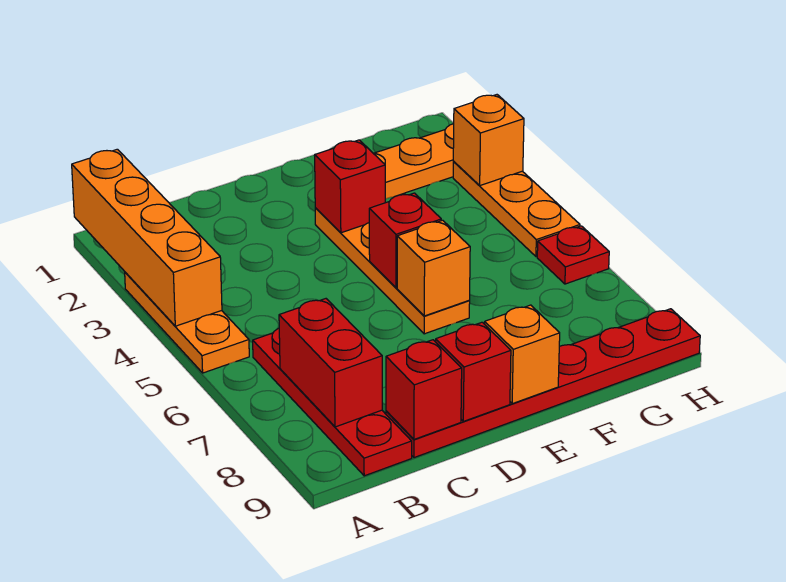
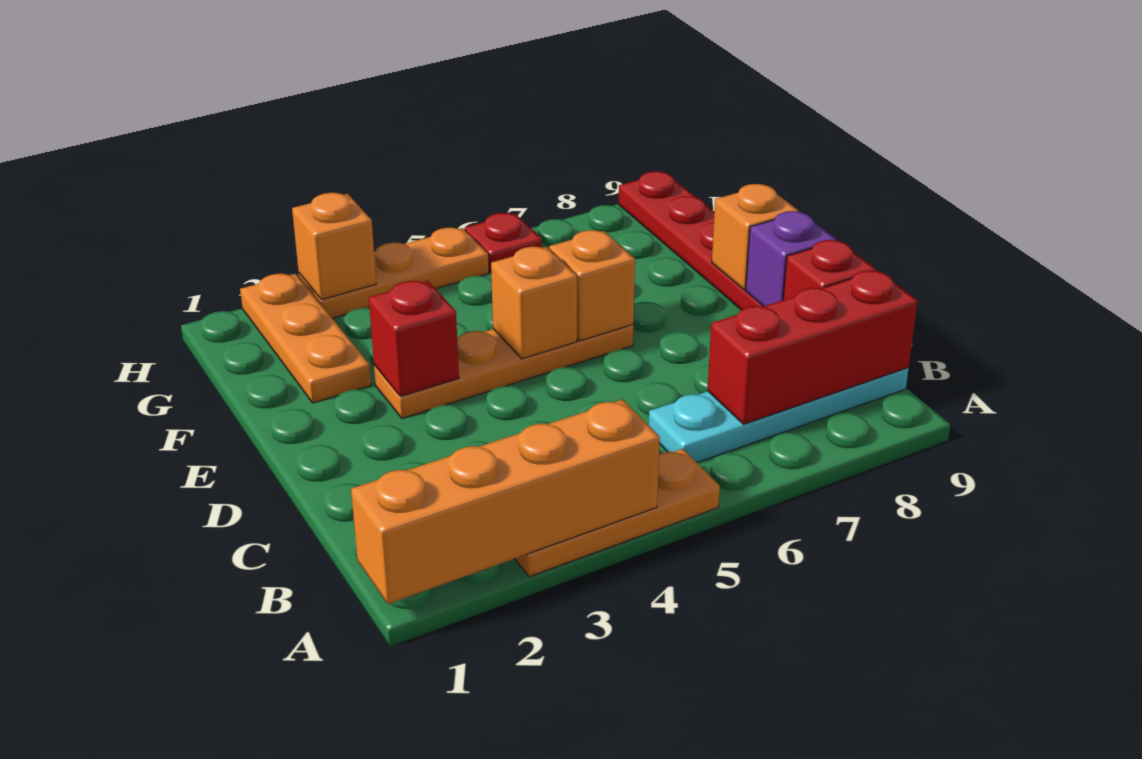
red 1x4 plate [253,328,412,476] -> cyan 1x4 plate [649,368,909,462]
red 1x2 brick [279,299,382,427] -> red 1x3 brick [708,270,918,424]
red 1x1 brick [436,322,511,421] -> purple 1x1 brick [746,211,836,306]
red 1x1 brick [369,193,441,288] -> orange 1x1 brick [491,247,577,359]

